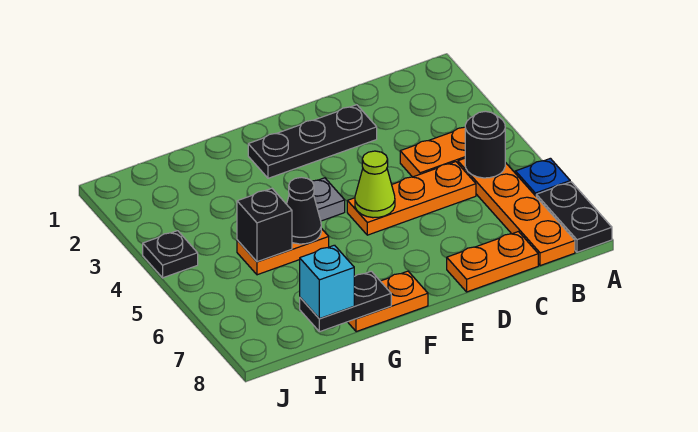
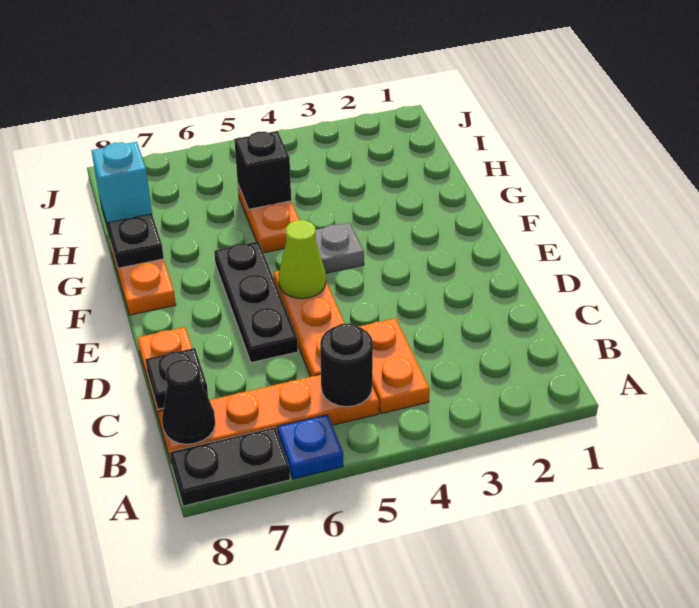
black 1x3 plate [248,105,377,178] -> black 1x3 plate moved to [214,242,298,363]
black 1x1 cone [287,177,321,244] -> black 1x1 cone moved to [162,360,215,444]
black 1x1 plate [143,231,198,278] -> black 1x1 plate moved to [145,348,208,409]

